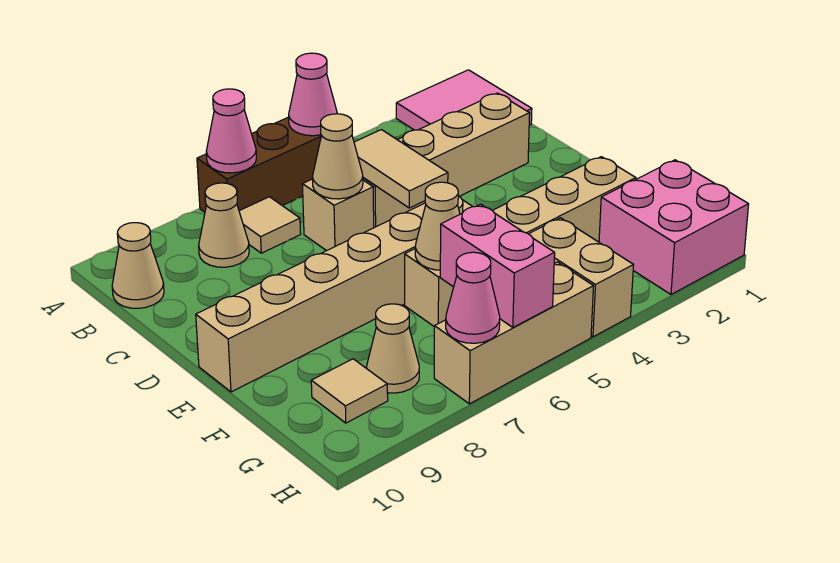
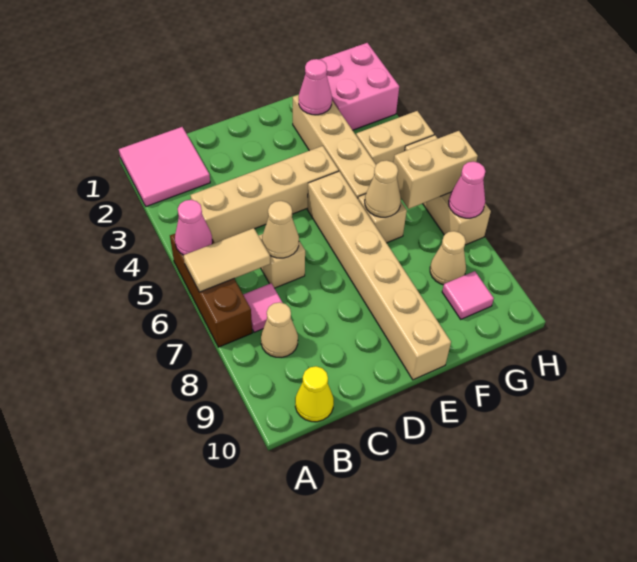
pink 1x1 cone [206,89,256,173] -> pink 1x1 cone moved to [299,59,332,115]
tan 1x1 tile [239,197,301,253] -> pink 1x1 tile [243,283,282,332]
tan 1x1 cone [112,223,164,308] -> yellow 1x1 cone [295,366,334,422]
tan 1x4 brick [363,93,530,228] -> tan 1x4 brick turned to [190,146,339,243]
tan 1x2 tile [354,130,448,208] -> tan 1x2 tile moved to [184,228,270,292]
pink 1x2 brick [440,204,555,327] -> tan 1x2 brick [394,131,478,209]
tan 1x1 tile [311,359,388,423] -> pink 1x1 tile [442,271,494,319]

